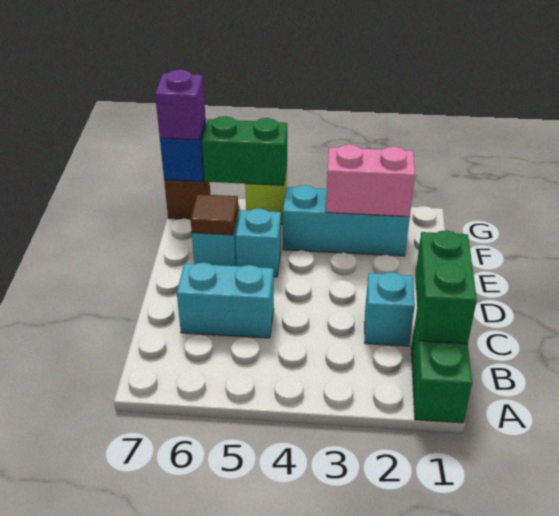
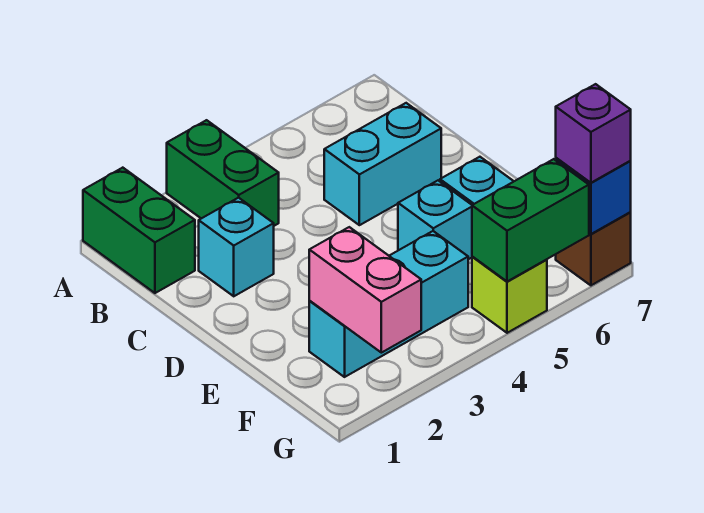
green 1x2 brick [415,230,477,344] -> green 1x2 brick moved to [167,120,279,226]
brown 1x1 tile [191,194,238,235] -> none
pink 1x2 brick [326,145,415,217] -> pink 1x2 brick turned to [309,227,421,353]

